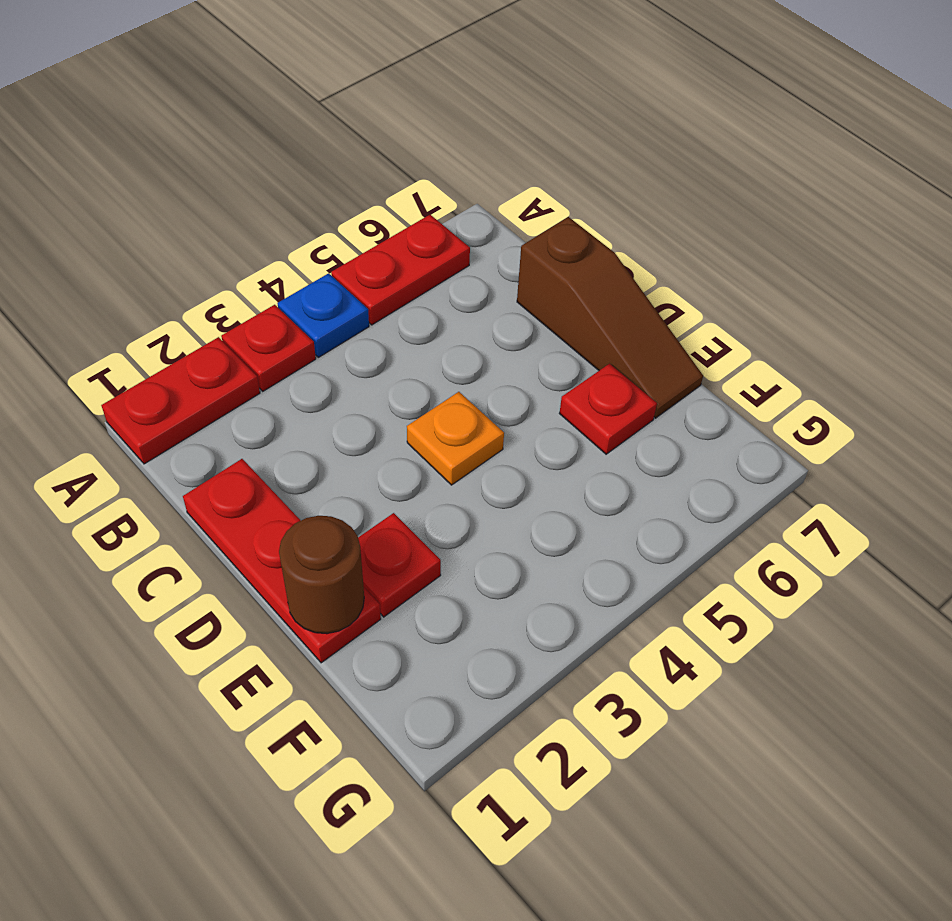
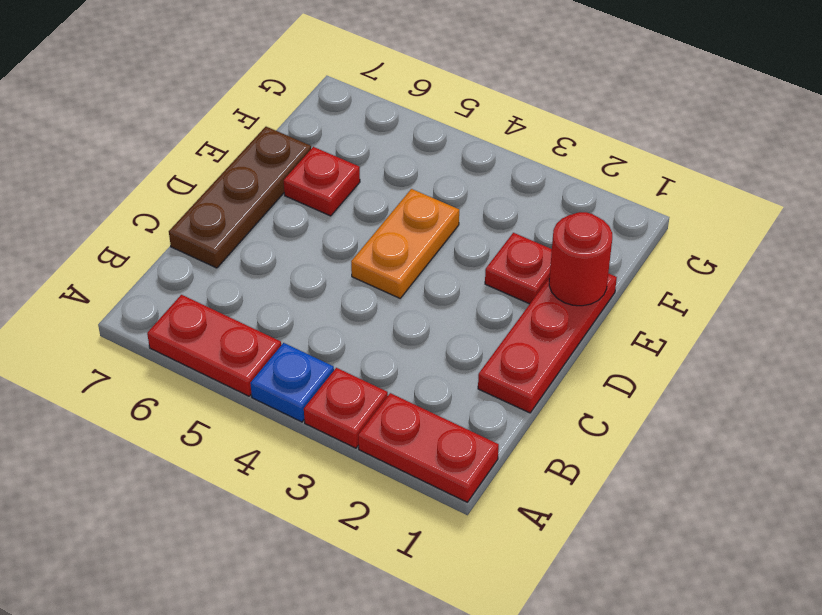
brown 1x3 slope [517,217,703,418] -> brown 1x3 plate [169,127,311,268]
orange 1x1 plate [407,392,504,485] -> orange 1x2 plate [351,189,459,298]
brown 1x1 round brick [279,516,364,634] -> red 1x1 round brick [549,212,612,306]

